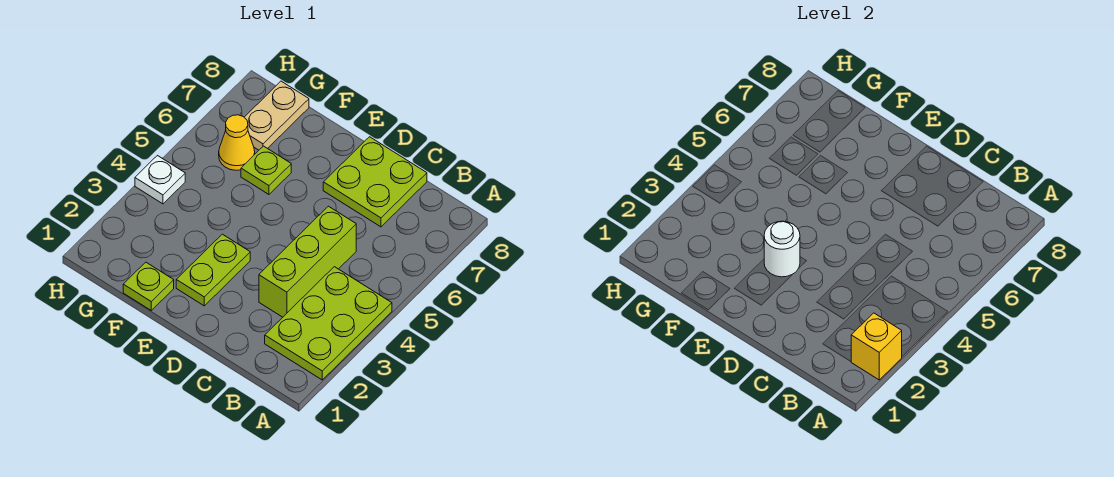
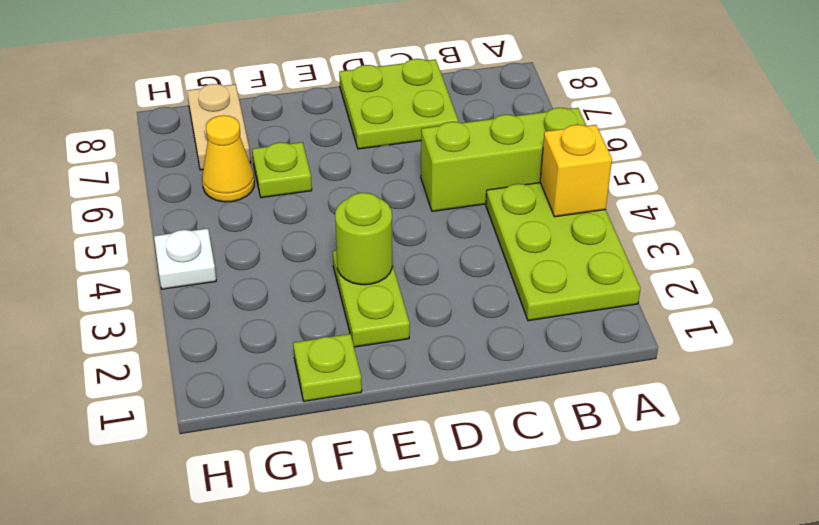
yellow 1x1 brick [851,313,902,380] -> yellow 1x1 brick moved to [540,125,612,217]
lime 1x3 brick [259,206,356,317] -> lime 1x3 brick turned to [421,108,587,211]
white 1x1 round brick [764,221,800,277] -> lime 1x1 round brick [335,193,392,285]

